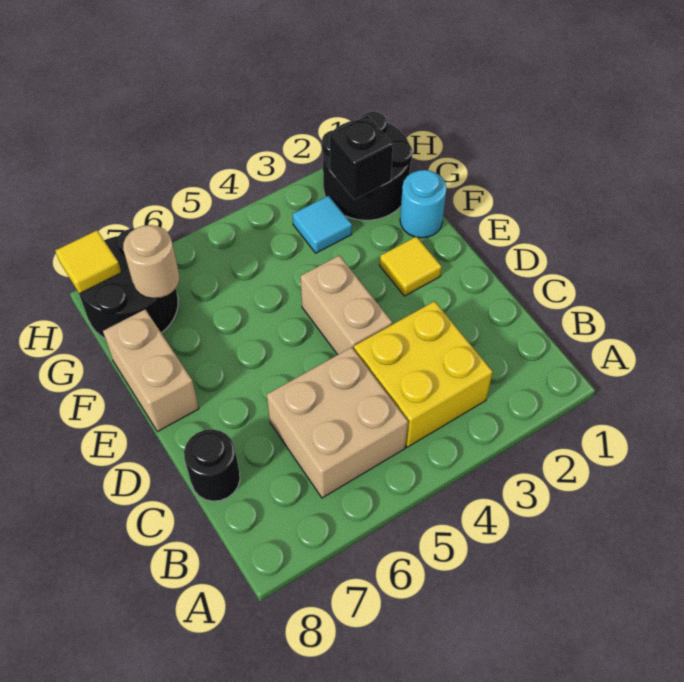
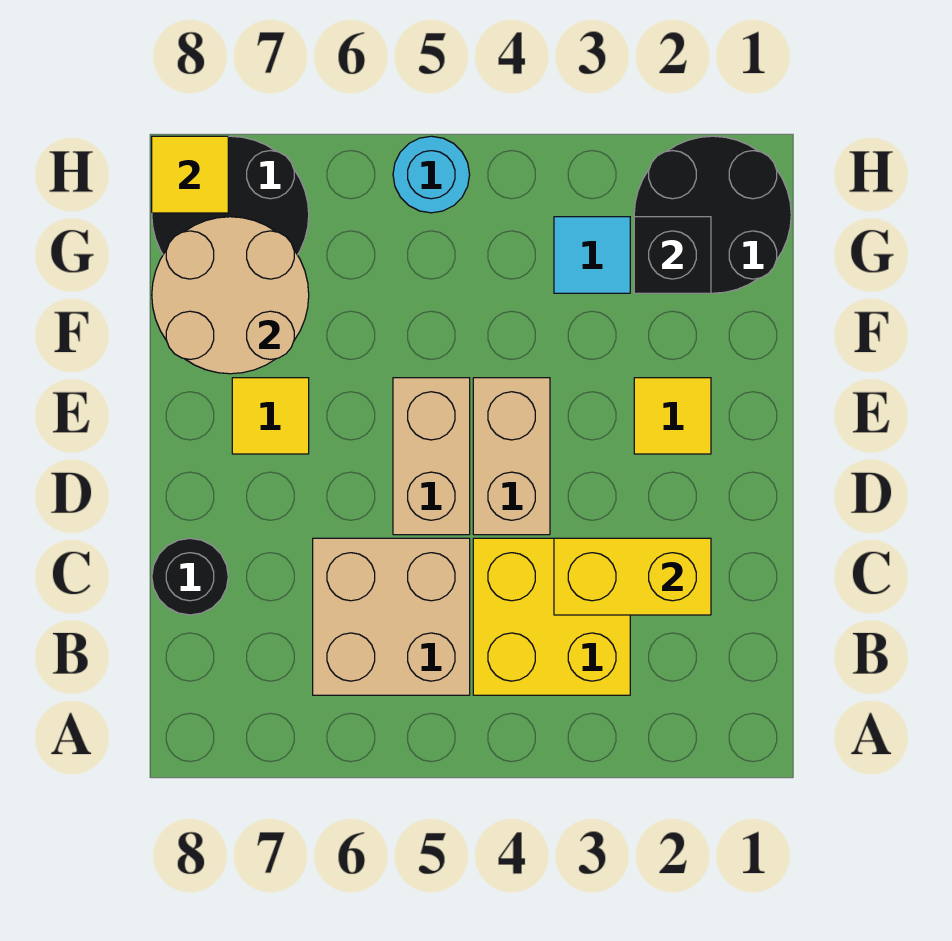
none -> yellow 1x2 brick [554,538,711,615]
none -> yellow 1x1 tile [232,378,309,454]
tan 1x2 brick [103,309,199,432] -> tan 1x2 brick moved to [393,378,470,535]
cyan 1x1 round brick [400,170,447,238] -> cyan 1x1 round brick moved to [393,136,470,213]
tan 1x1 round brick [123,225,179,298] -> tan 2x2 round brick [152,217,309,374]

